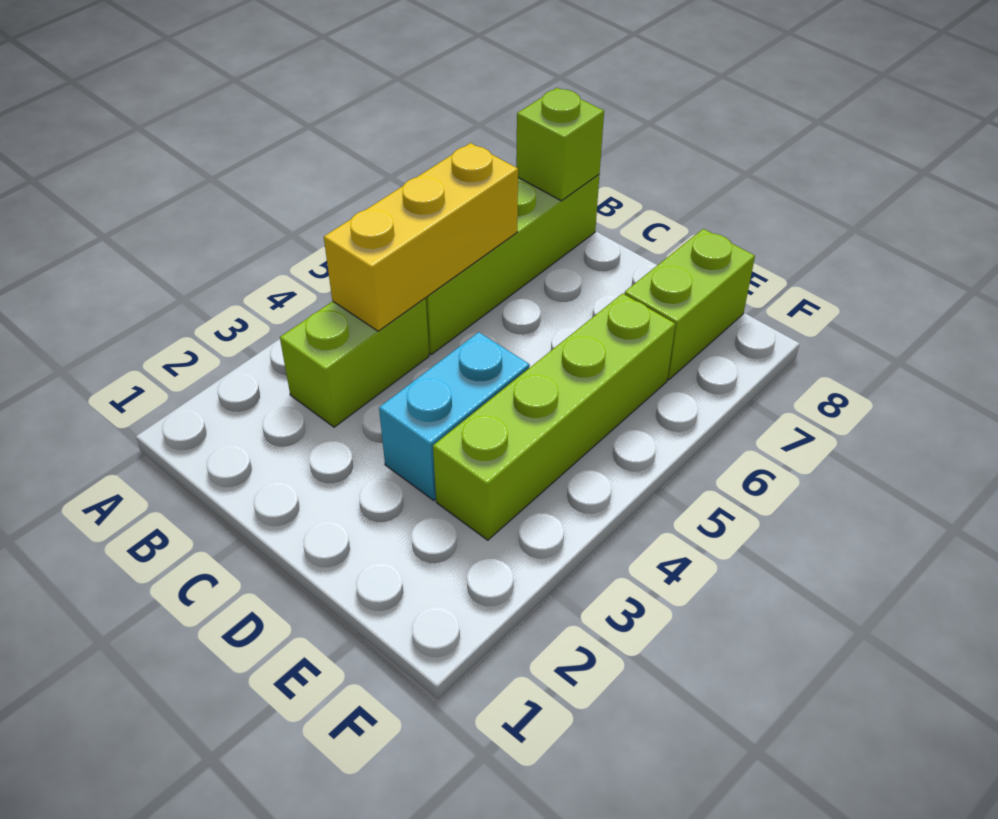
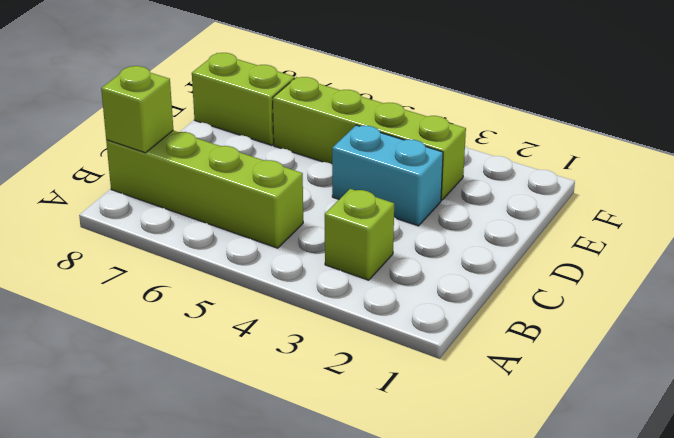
lime 1x2 brick [280,299,429,427] -> lime 1x1 brick [325,189,394,280]
yellow 1x3 brick [324,143,518,331] -> none

